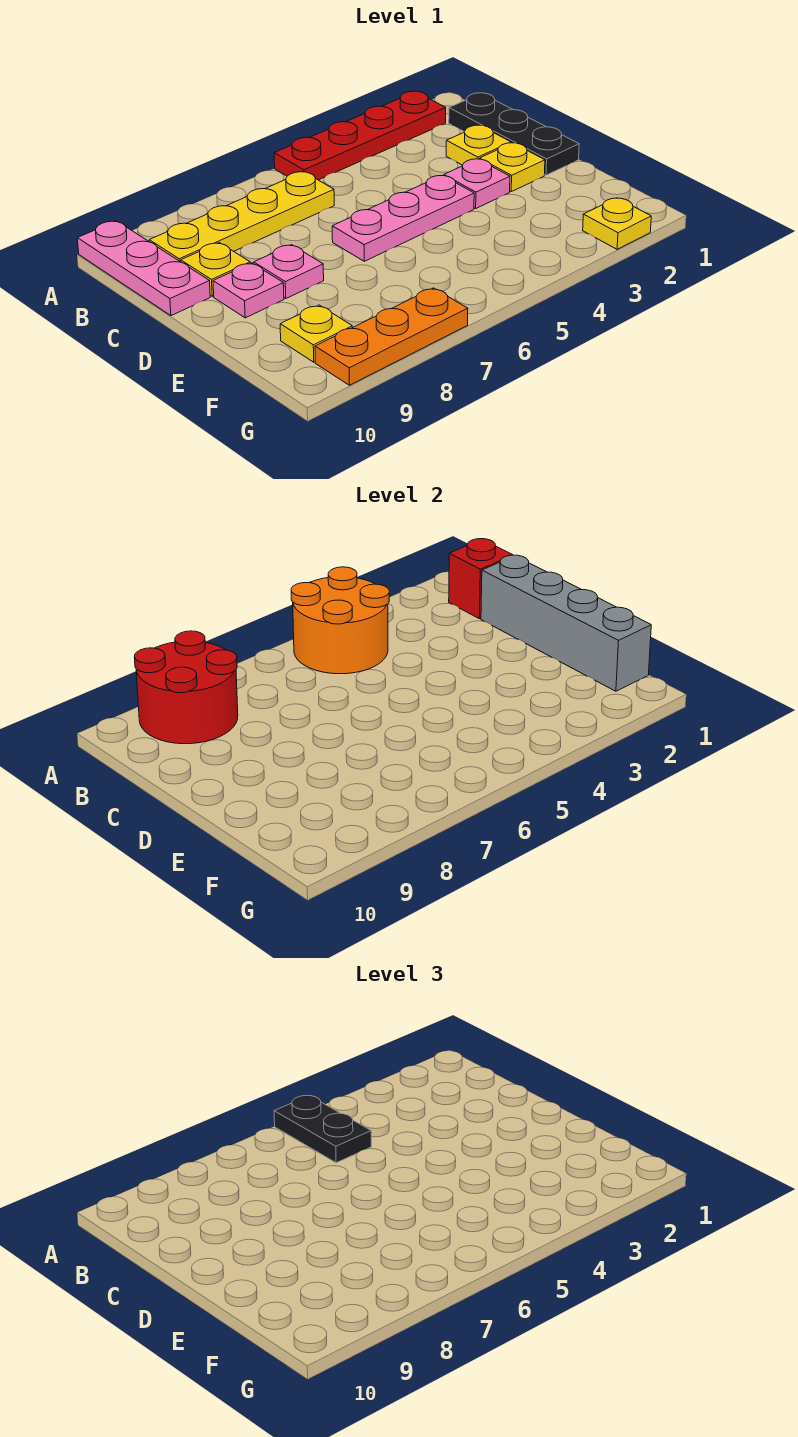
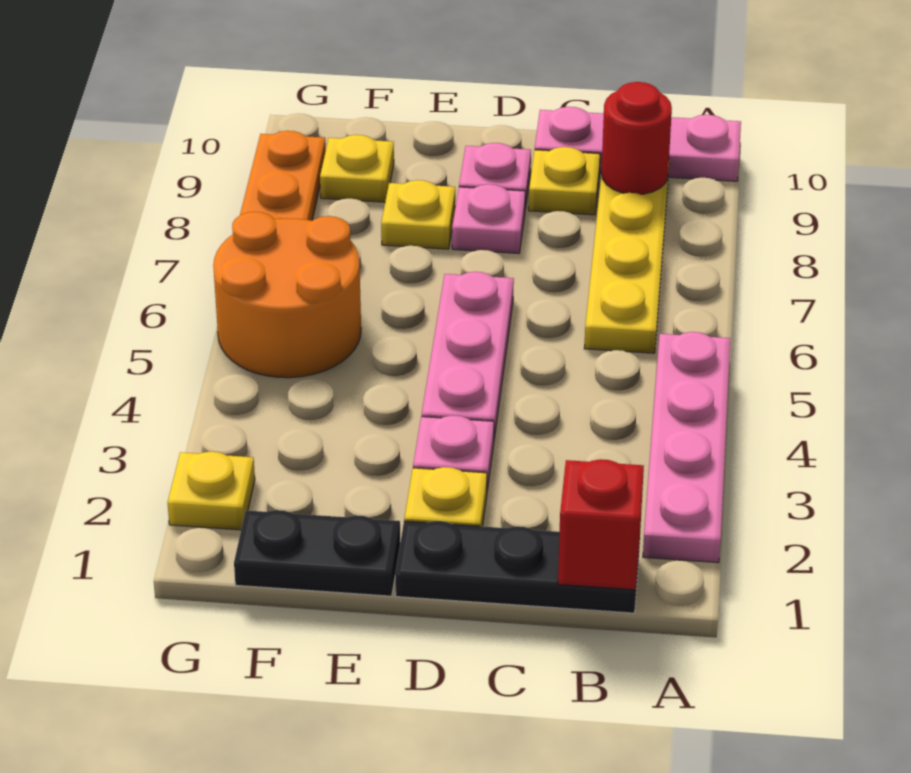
red 1x4 plate [274,91,446,180] -> pink 1x4 plate [643,332,730,563]
orange 2x2 round brick [291,567,389,674] -> orange 2x2 round brick moved to [213,212,361,378]
black 1x2 plate [274,1095,371,1163] -> black 1x2 plate moved to [234,510,400,596]
red 2x2 round brick [134,631,238,744] -> red 1x1 round brick [601,82,672,194]
grey 1x4 brick [481,555,651,691] -> none
yellow 1x1 plate [446,125,511,165] -> yellow 1x1 plate moved to [381,180,455,249]

